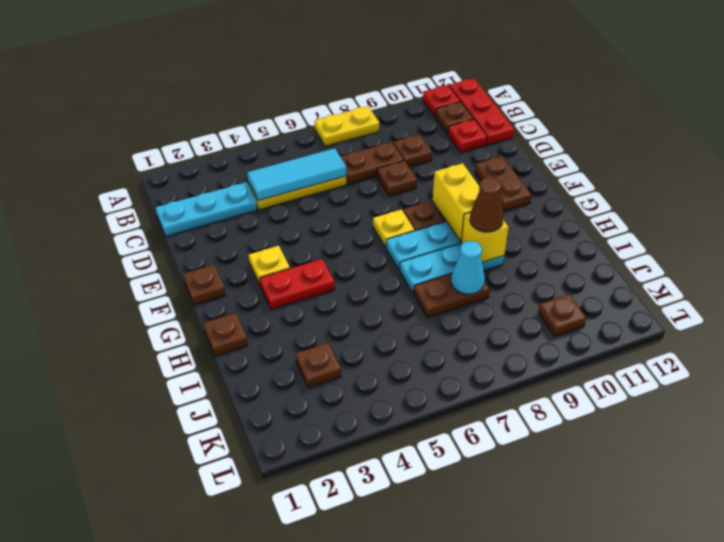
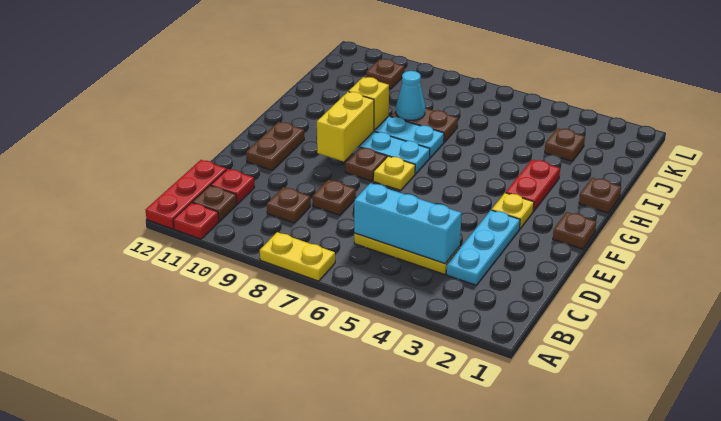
cyan 1x3 plate [156,182,257,236] -> cyan 1x3 plate turned to [446,210,520,285]
cyan 1x3 tile [247,148,346,201] -> cyan 1x3 brick [354,183,462,264]
brown 1x2 plate [340,142,404,185] -> none
red 1x2 plate [260,259,335,309] -> red 1x2 plate turned to [506,160,560,211]
brown 1x1 cone [470,177,503,232] -> none

